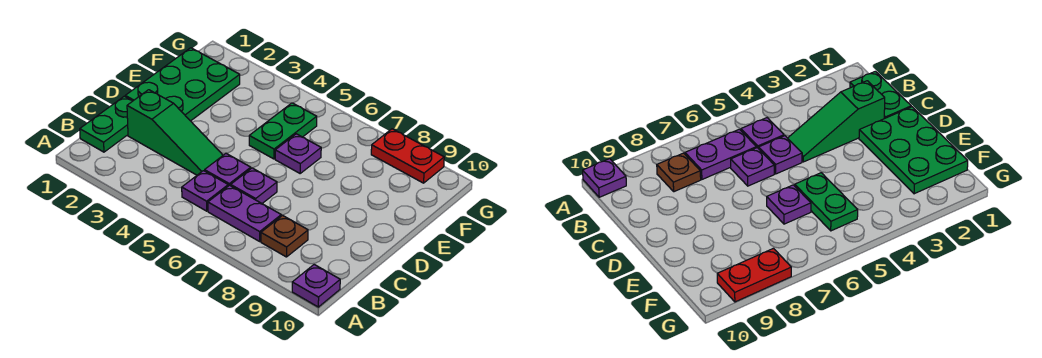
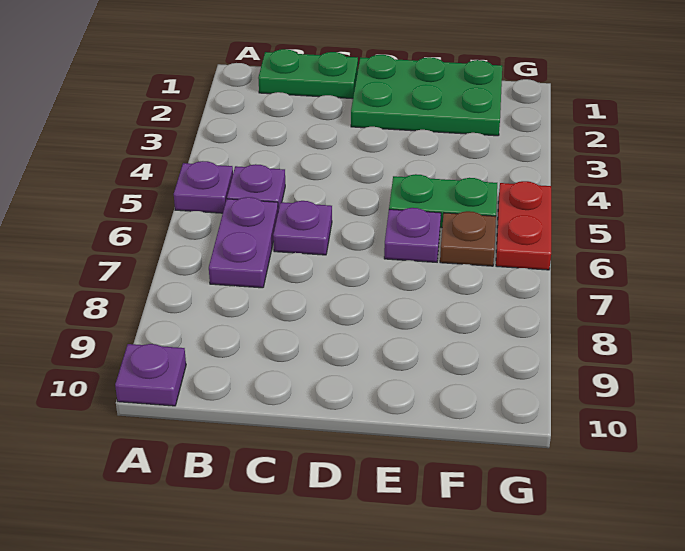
brown 1x1 plate [261,215,308,257] -> brown 1x1 plate moved to [440,211,496,266]
green 1x3 slope [127,90,223,175] -> none
purple 1x1 plate [205,154,251,186] -> purple 1x1 plate moved to [174,161,233,213]
red 1x2 plate [371,129,444,183] -> red 1x2 plate moved to [496,181,551,270]

